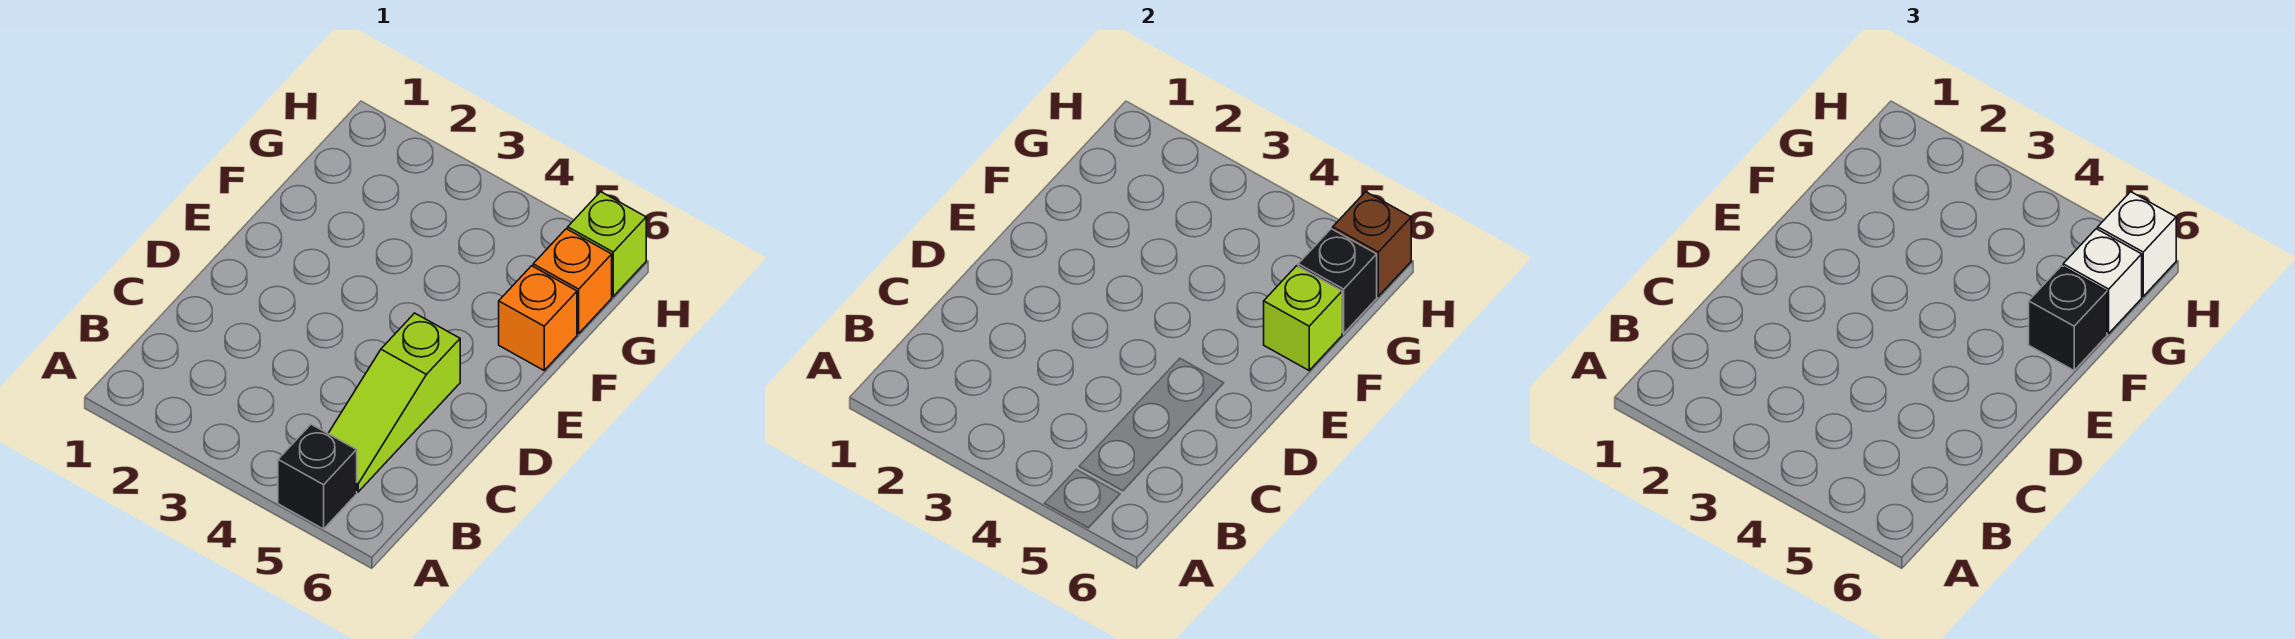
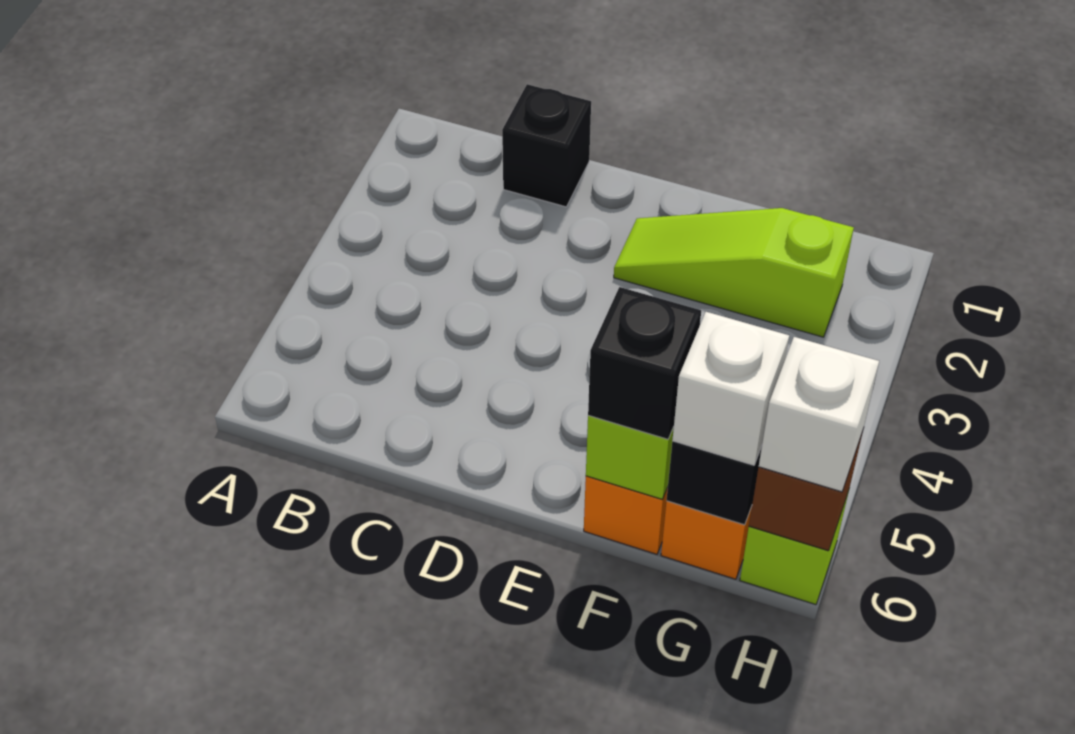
black 1x1 brick [278,424,357,529] -> black 1x1 brick moved to [502,84,591,207]
lime 1x3 slope [328,313,460,492] -> lime 1x3 slope moved to [614,208,854,337]

